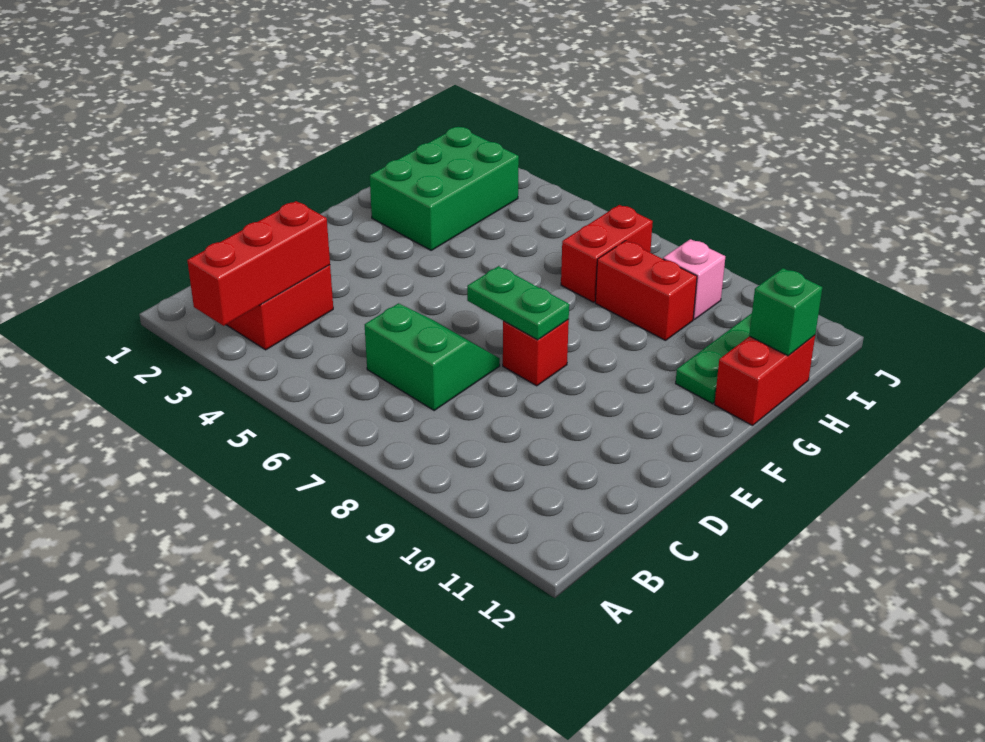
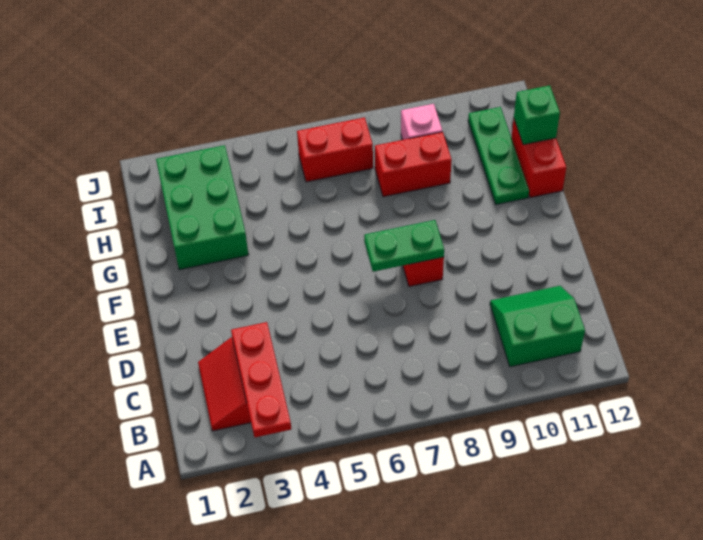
red 1x3 brick [187,201,330,326] -> red 1x3 plate [231,322,291,437]
green 2x2 slope [365,303,500,410] -> green 2x2 slope moved to [490,286,585,367]
red 1x2 brick [561,205,653,302] -> red 1x2 brick turned to [297,117,373,182]

